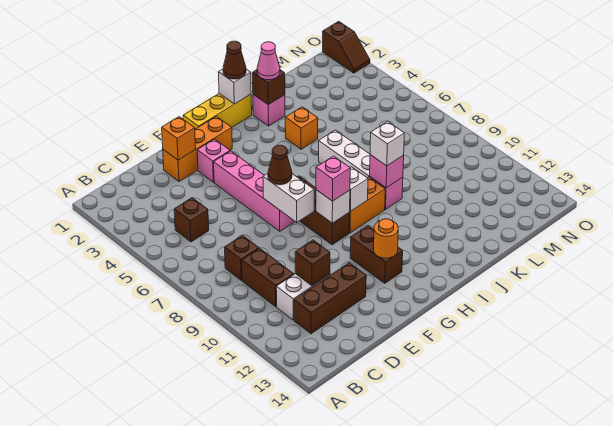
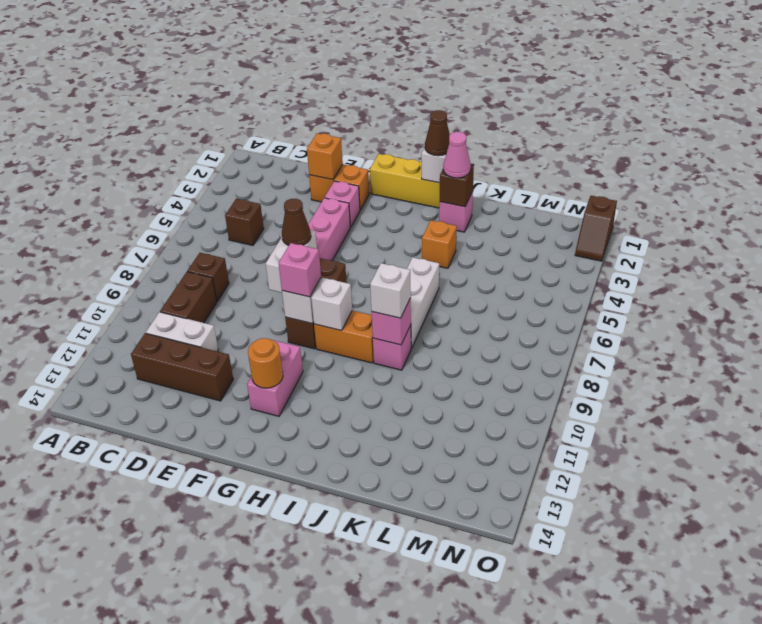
brown 1x1 brick [295,240,330,286] -> none
orange 1x3 brick [163,116,232,182] -> orange 1x2 brick [309,164,369,210]
brown 1x2 brick [350,226,403,283] -> pink 1x2 brick [247,340,303,416]

